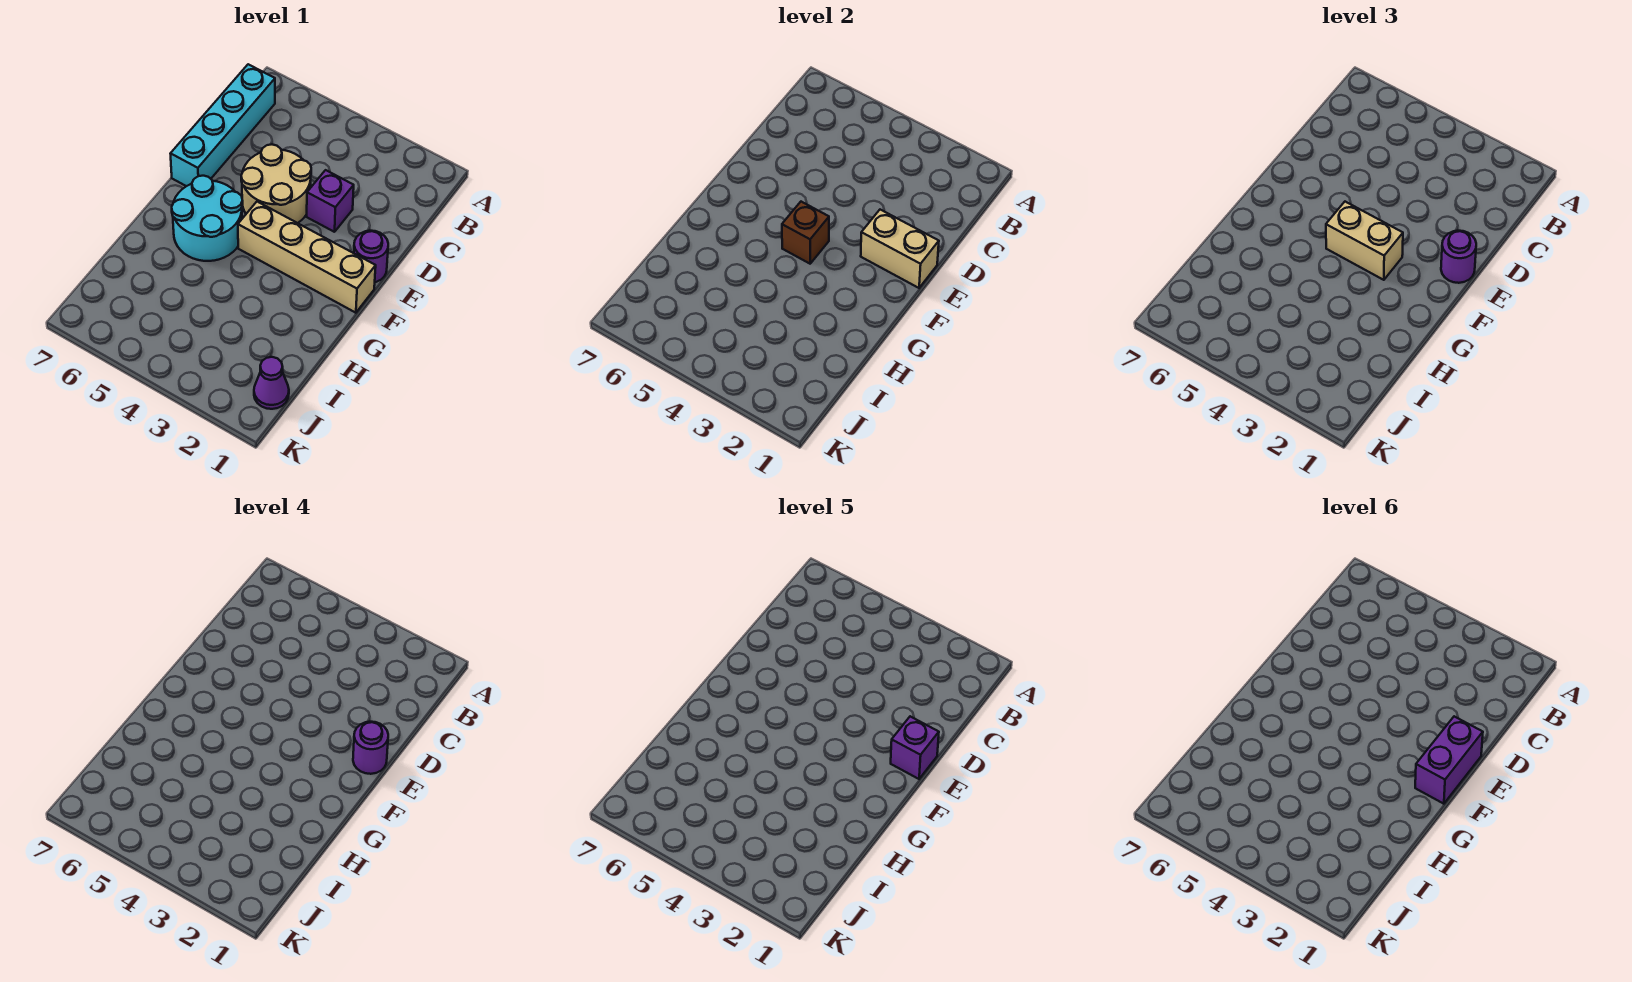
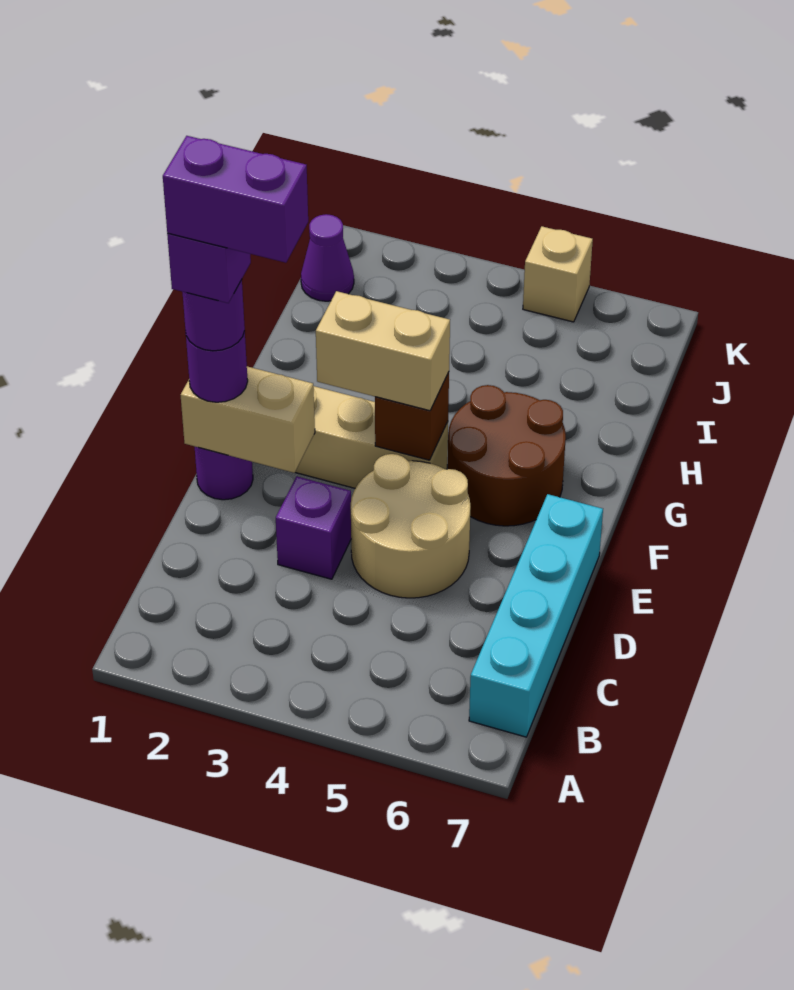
purple 1x2 brick [1415,716,1483,804] -> purple 1x2 brick turned to [163,136,308,263]
cyan 2x2 round brick [172,176,243,261] -> brown 2x2 round brick [448,385,566,526]
none -> tan 1x1 brick [523,226,593,322]

